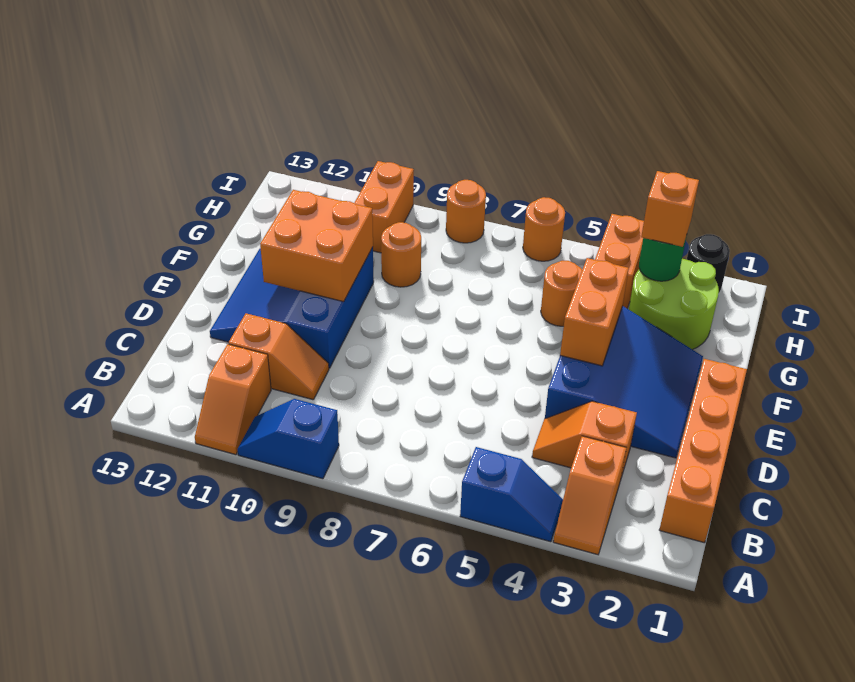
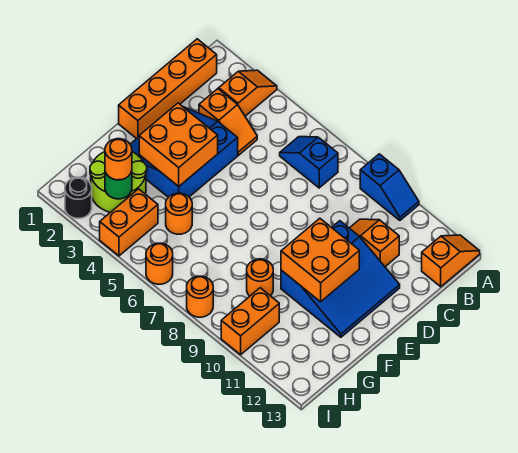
blue 1x2 slope [460,447,563,542] -> blue 1x2 slope moved to [280,137,338,188]
orange 1x2 slope [195,344,271,455] -> orange 1x2 slope moved to [422,235,480,287]
orange 1x2 brick [560,258,629,366] -> orange 2x2 brick [139,103,218,187]
orange 1x1 brick [641,171,699,247] -> orange 1x1 round brick [105,139,132,180]

